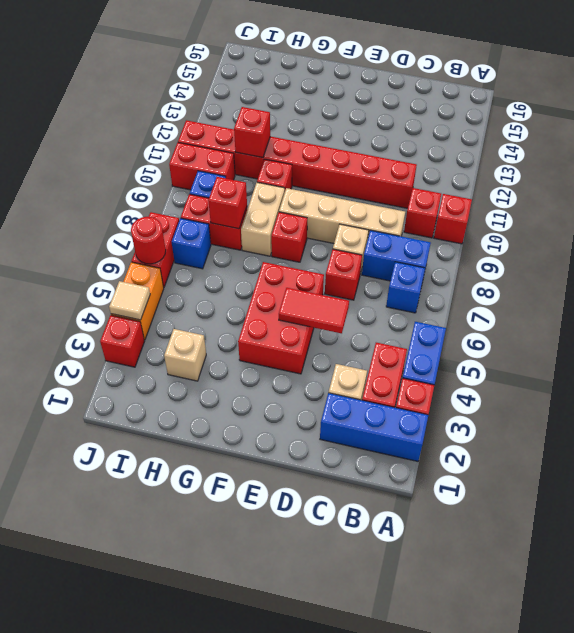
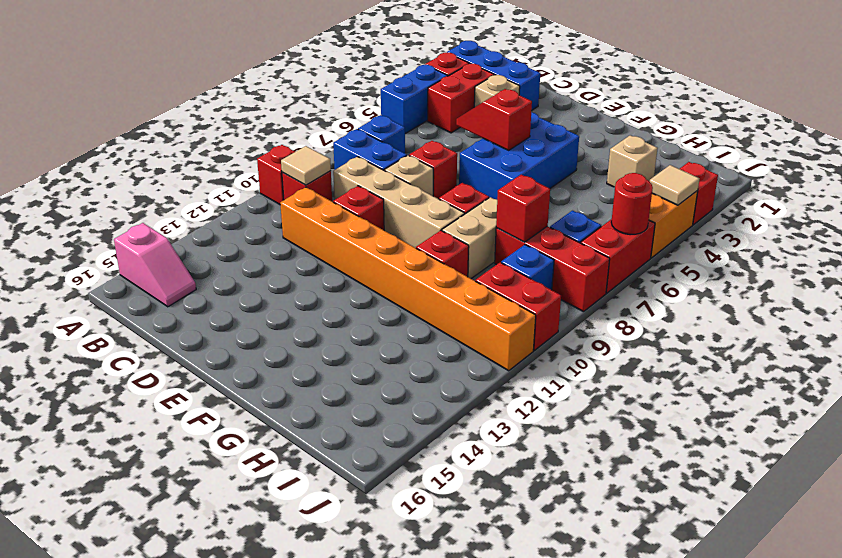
none -> pink 1x2 slope [114,223,196,307]
none -> tan 1x1 tile [281,146,331,185]
red 1x8 brick [178,120,417,208] -> orange 1x8 brick [280,187,536,371]
red 1x2 tile [279,288,349,333] -> red 1x2 slope [456,89,532,150]
red 2x3 brick [238,262,324,374] -> blue 2x3 brick [459,112,579,199]
red 1x2 brick [181,194,247,250] -> red 1x3 brick [495,226,610,312]
red 1x1 brick [234,107,270,157] -> red 1x1 brick moved to [333,186,384,230]

